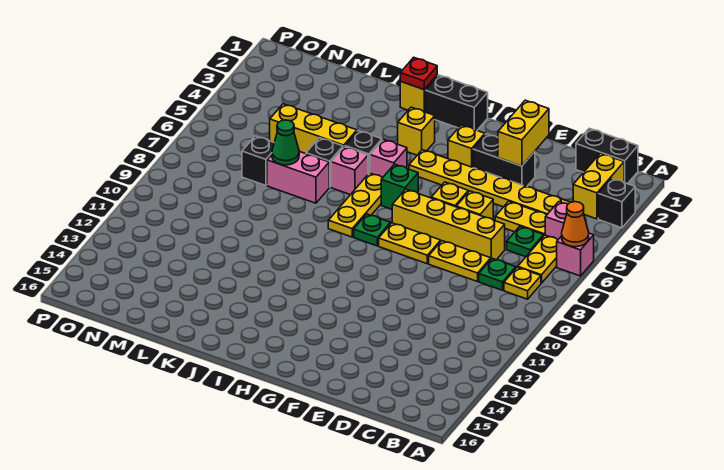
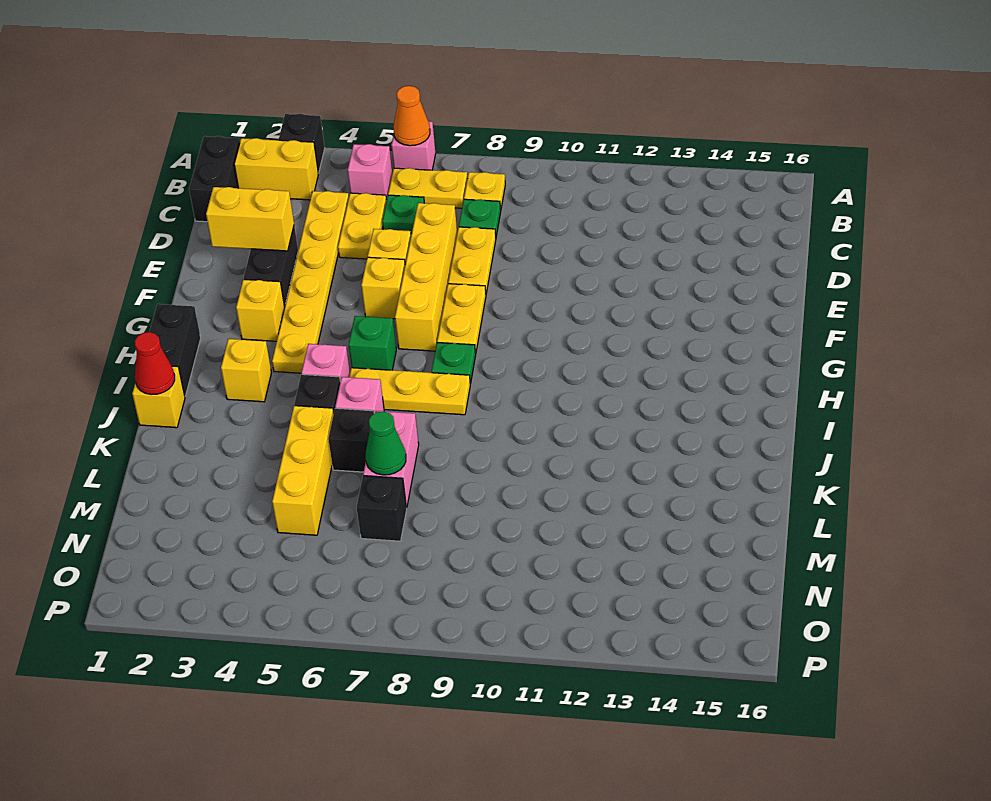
red 1x1 plate [400,57,437,89] -> red 1x1 cone [135,332,175,394]

